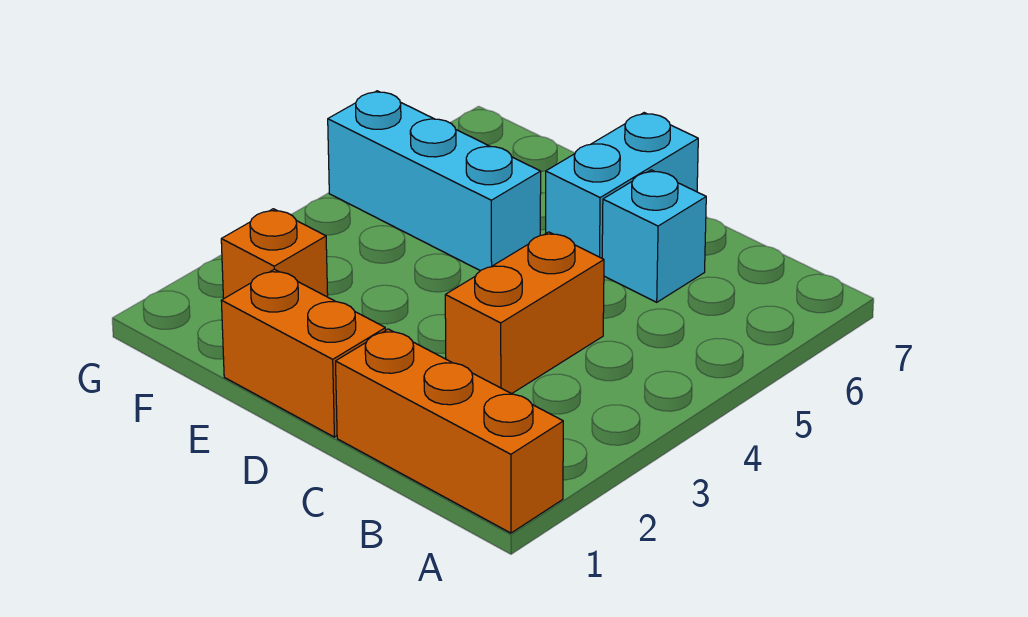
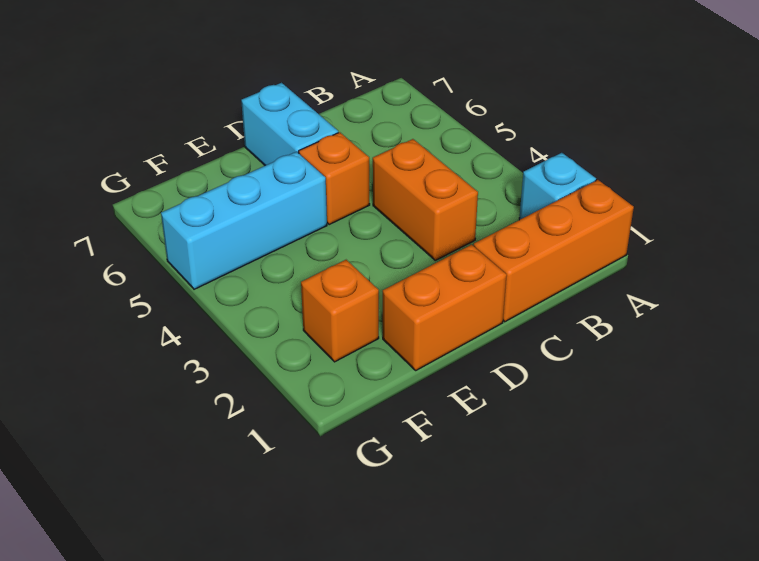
cyan 1x1 brick [602,170,706,302] -> cyan 1x1 brick moved to [519,153,596,220]
none -> orange 1x1 brick [299,132,370,224]

